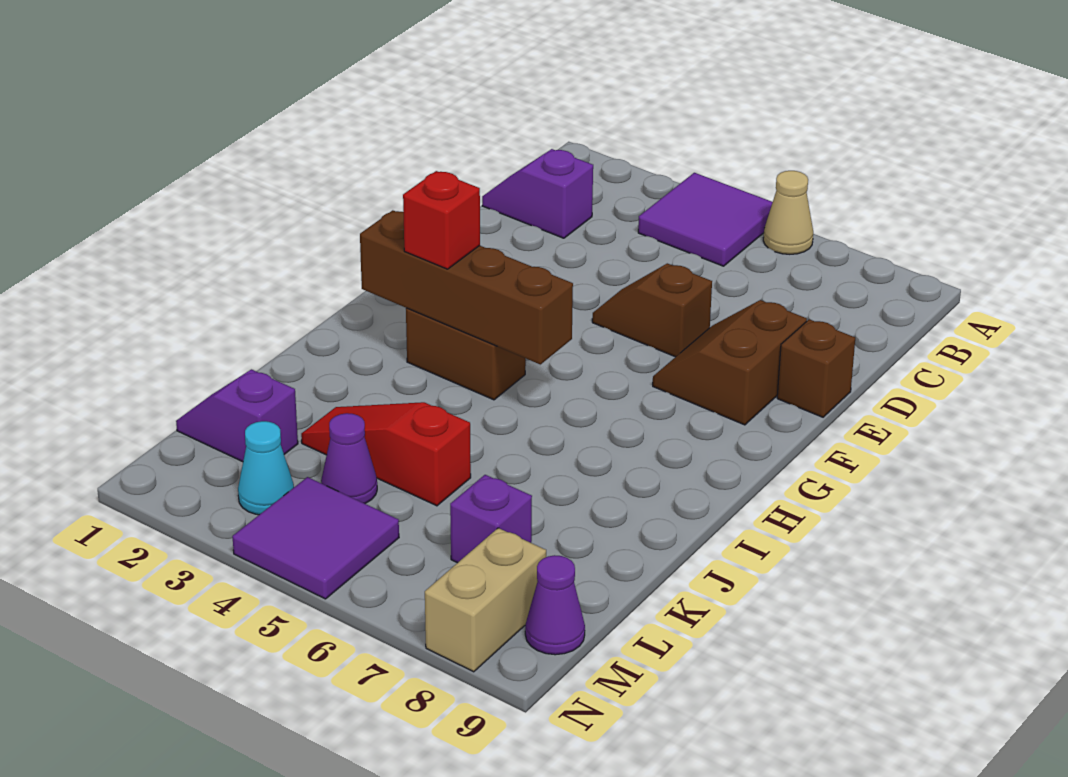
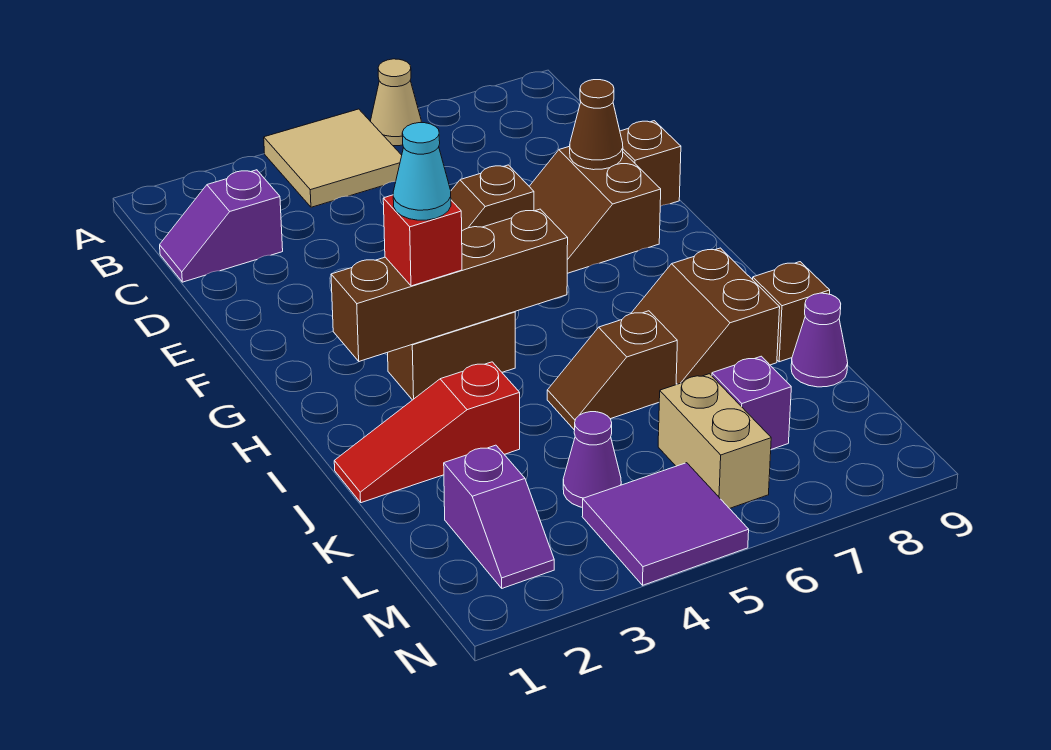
purple 2x2 tile [638,173,773,266] -> tan 2x2 tile [264,109,402,207]
none -> brown 1x1 cone [570,80,623,170]
none -> brown 2x2 slope [631,248,780,385]
none -> brown 1x2 slope [547,311,677,430]
none -> brown 1x1 brick [753,262,830,362]
red 1x3 slope [301,402,471,506] -> red 1x3 slope moved to [334,362,520,503]
purple 1x2 slope [176,369,298,462] -> purple 1x2 slope turned to [444,445,554,588]
cyan 1x1 cone [238,421,294,515] -> cyan 1x1 cone moved to [393,123,451,220]
tan 1x2 brick [425,528,546,672] -> tan 1x2 brick moved to [658,374,771,509]
purple 1x1 cone [525,555,585,655] -> purple 1x1 cone moved to [791,293,848,387]

